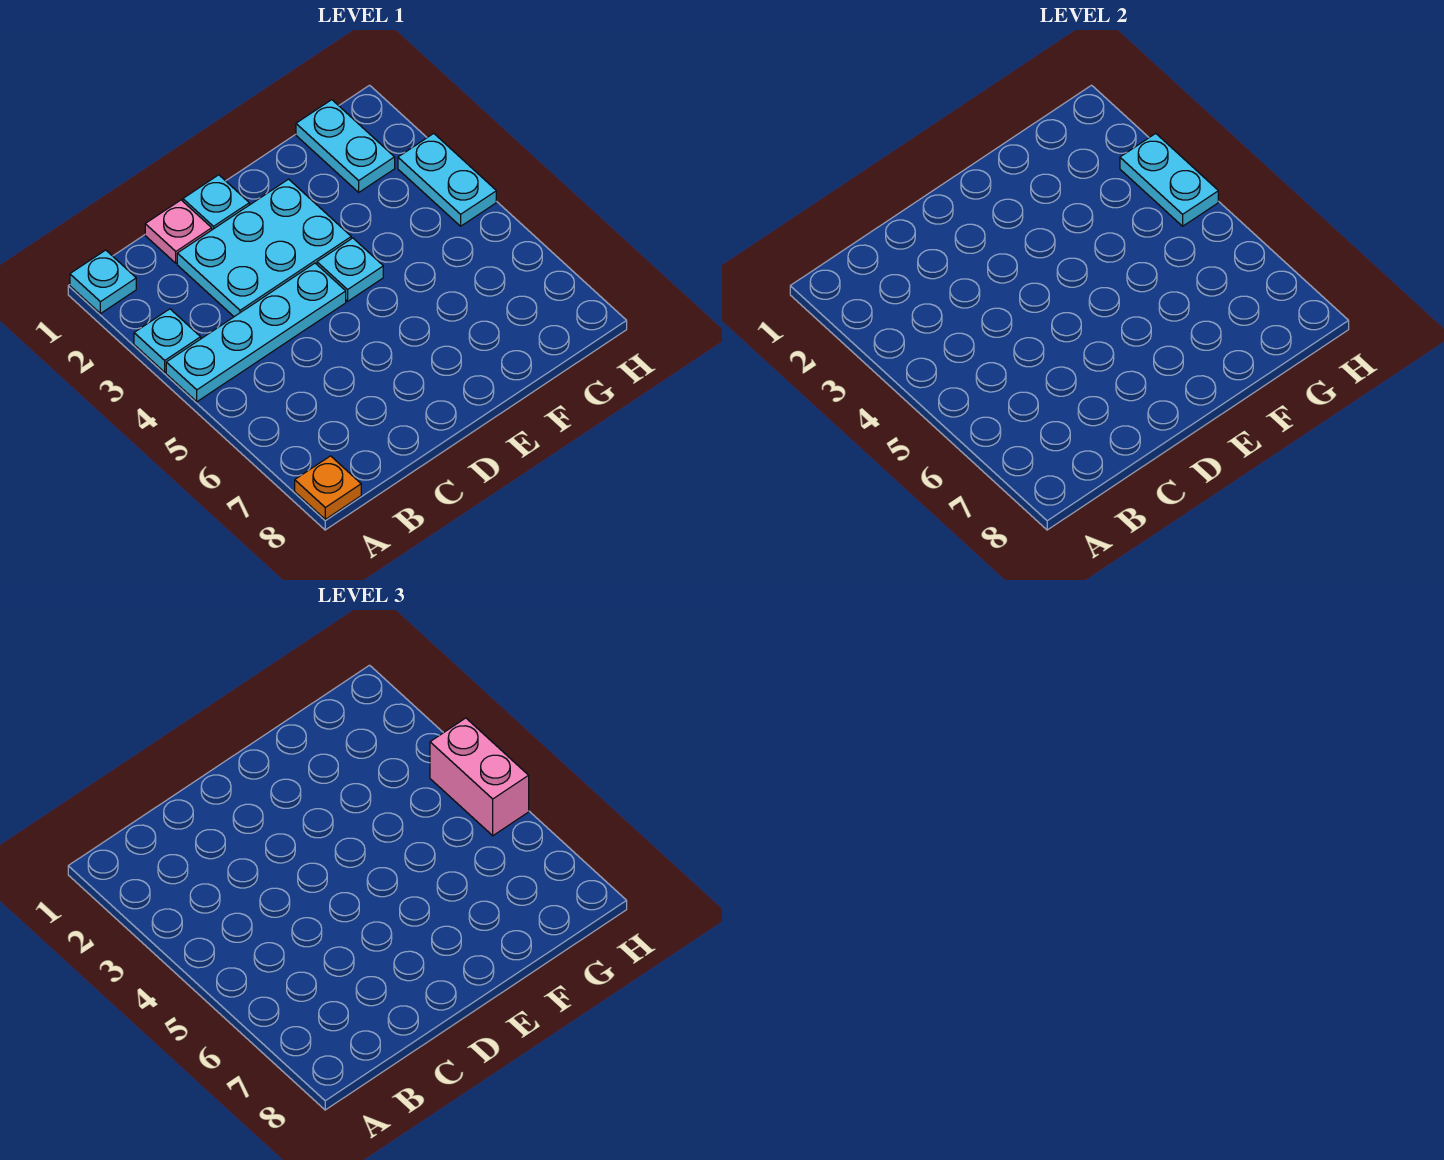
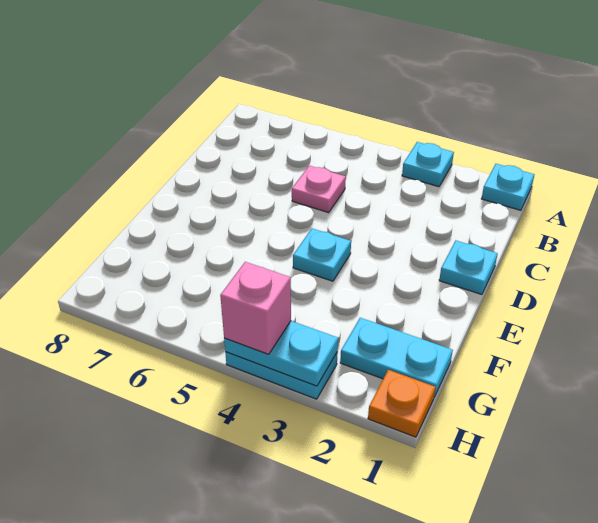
cyan 1x4 plate [166,263,346,402] -> none
orange 1x1 plate [295,456,361,519] -> orange 1x1 plate moved to [368,370,436,437]
pink 1x1 plate [145,200,212,263] -> pink 1x1 plate moved to [292,166,346,213]
cyan 2x3 plate [177,179,351,317] -> none
pink 1x2 brick [430,718,529,836] -> pink 1x1 brick [220,262,291,354]

